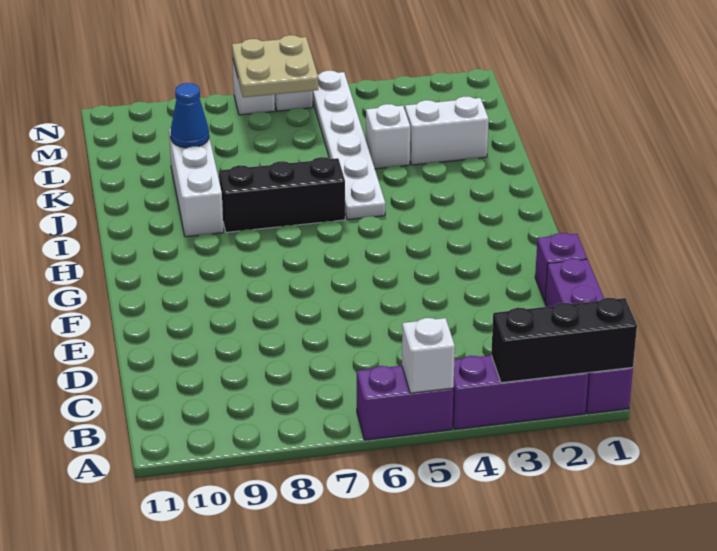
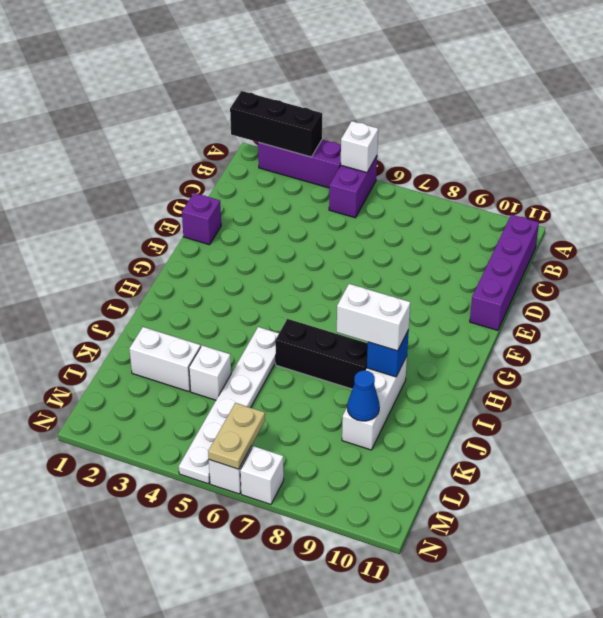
purple 1x4 brick [545,259,633,414] -> purple 1x4 brick moved to [470,214,539,330]
purple 1x2 brick [357,366,453,440] -> purple 1x2 brick turned to [329,156,377,218]
none -> white 1x2 brick [337,284,410,351]
none -> blue 1x1 brick [367,330,409,377]
tan 2x2 plate [232,35,318,97] -> tan 1x2 plate [208,403,265,469]

